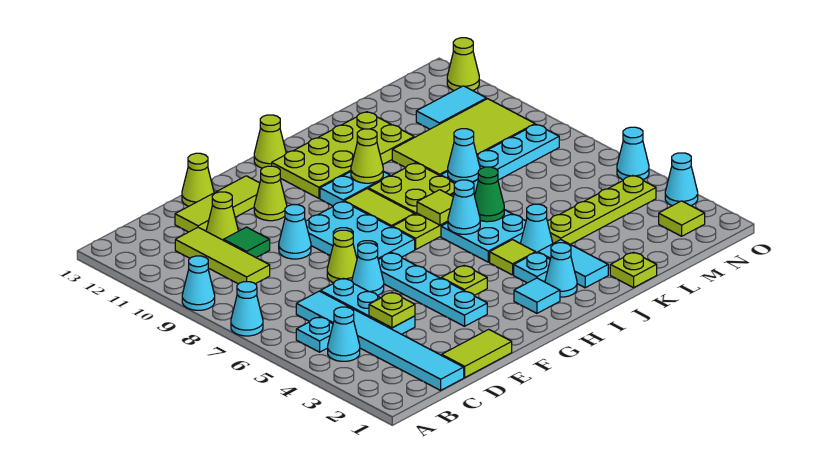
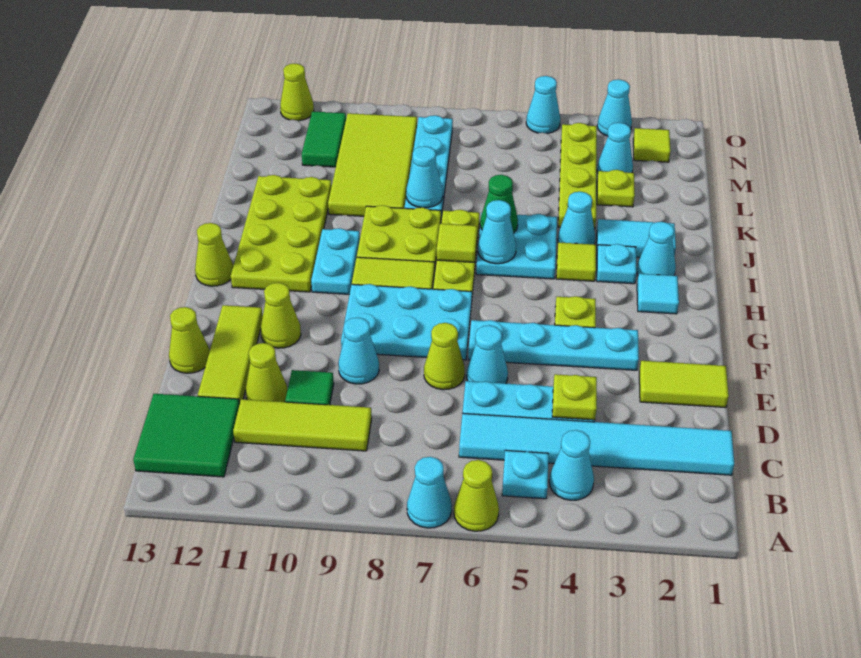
cyan 1x1 cone [182,256,215,310] -> cyan 1x1 cone moved to [597,123,633,173]
none -> green 2x2 tile [133,394,240,477]
lime 1x2 tile [442,329,512,377] -> lime 1x2 tile turned to [639,361,729,408]
lime 1x1 cone [351,129,383,183] -> lime 1x1 cone moved to [454,460,499,531]
lime 1x1 plate [610,252,657,288] -> lime 1x1 plate moved to [597,170,635,207]
cyan 1x2 tile [416,86,487,129] -> green 1x2 tile [302,112,346,167]

